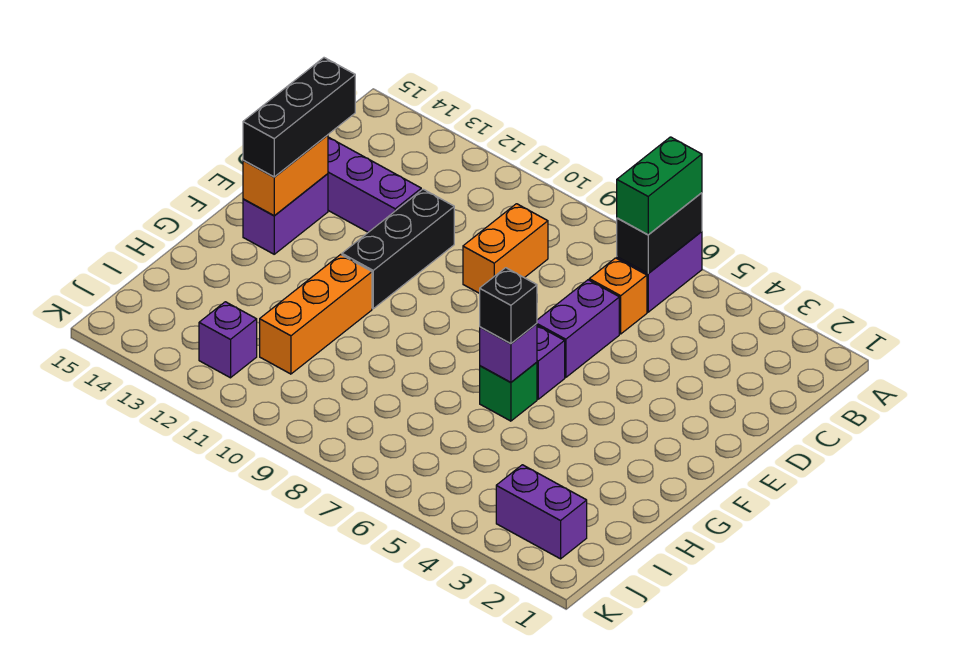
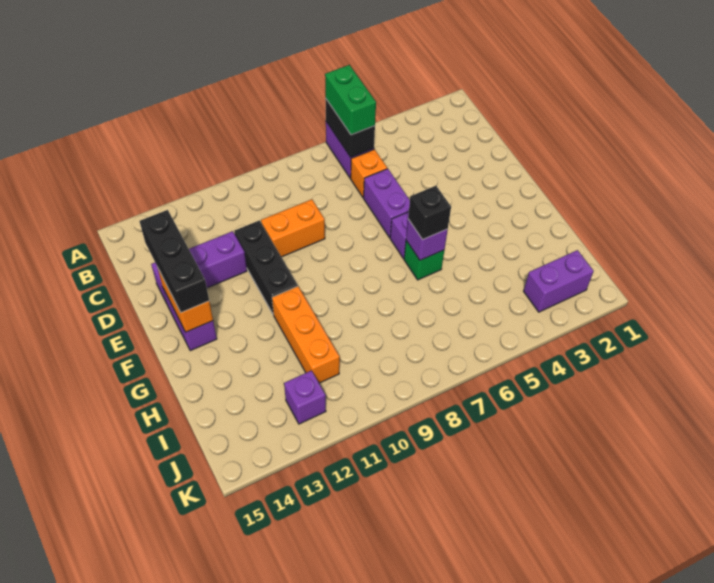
orange 1x2 brick [463,204,548,294] -> orange 1x2 brick turned to [261,199,325,257]

